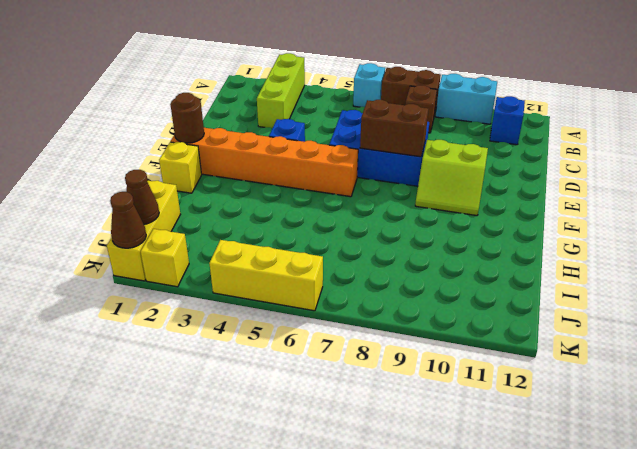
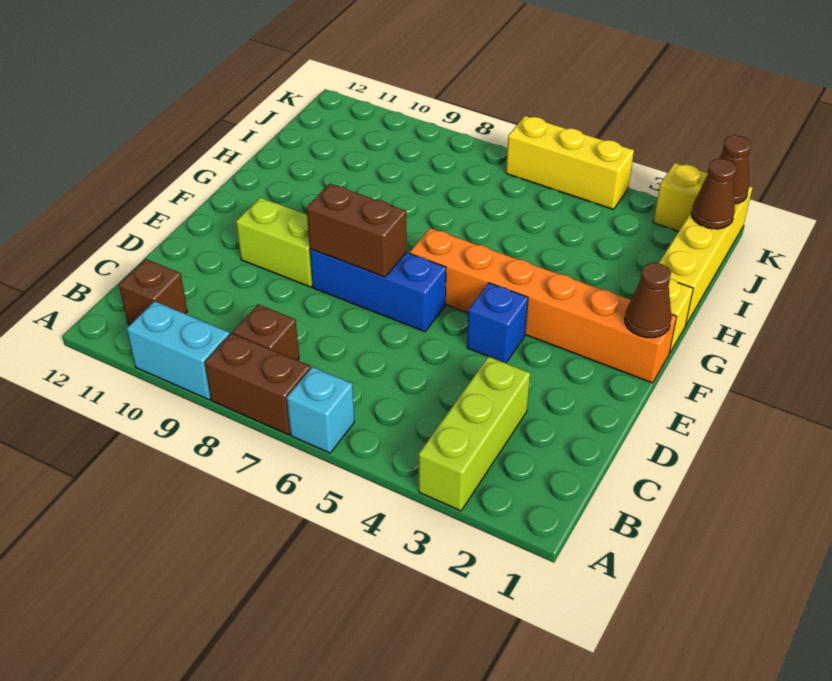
blue 1x1 brick [490,96,525,145] -> brown 1x1 brick [119,259,187,325]
blue 2x3 brick [329,110,429,186] -> blue 1x3 brick [310,249,446,332]
brown 1x1 round brick [170,93,204,143] -> brown 1x1 cone [625,263,672,338]
yellow 1x3 brick [107,181,180,281] -> yellow 1x4 brick [659,186,753,326]

